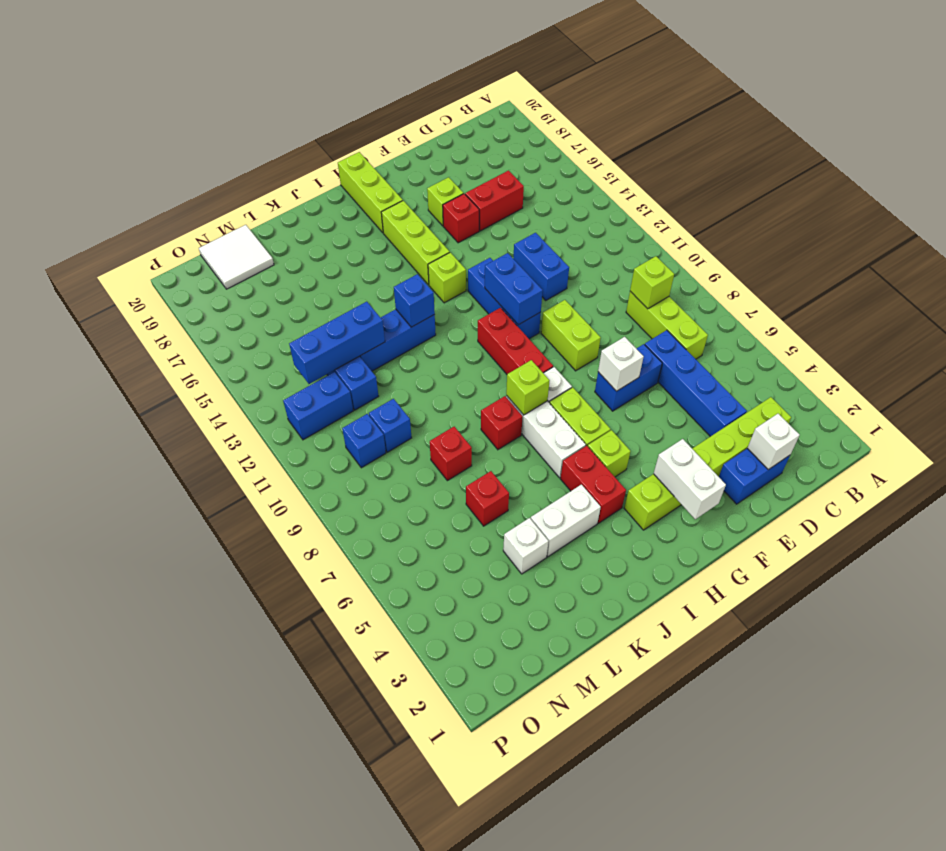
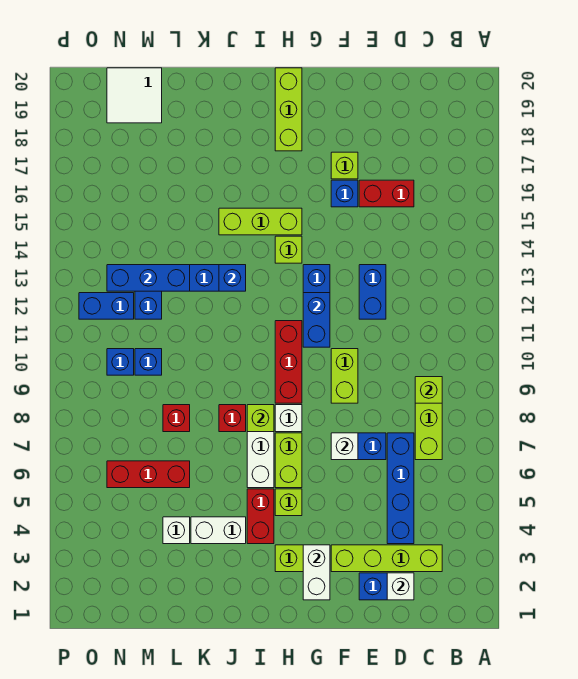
red 1x1 brick [443,194,479,243] -> blue 1x1 brick [331,180,358,207]
lime 1x3 brick [381,201,450,285] -> lime 1x3 brick turned to [219,208,302,235]
red 1x1 brick [466,471,509,526] -> red 1x3 brick [107,461,190,488]

